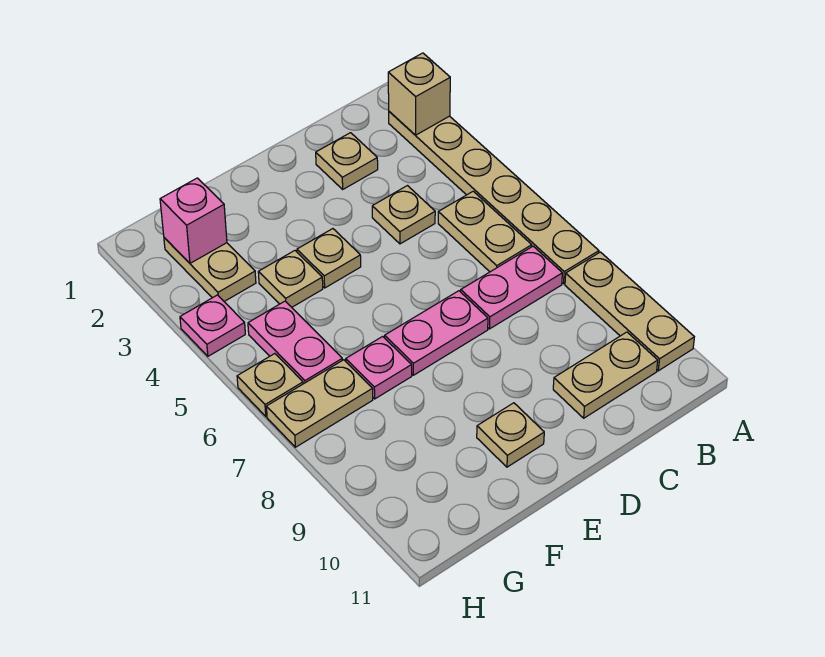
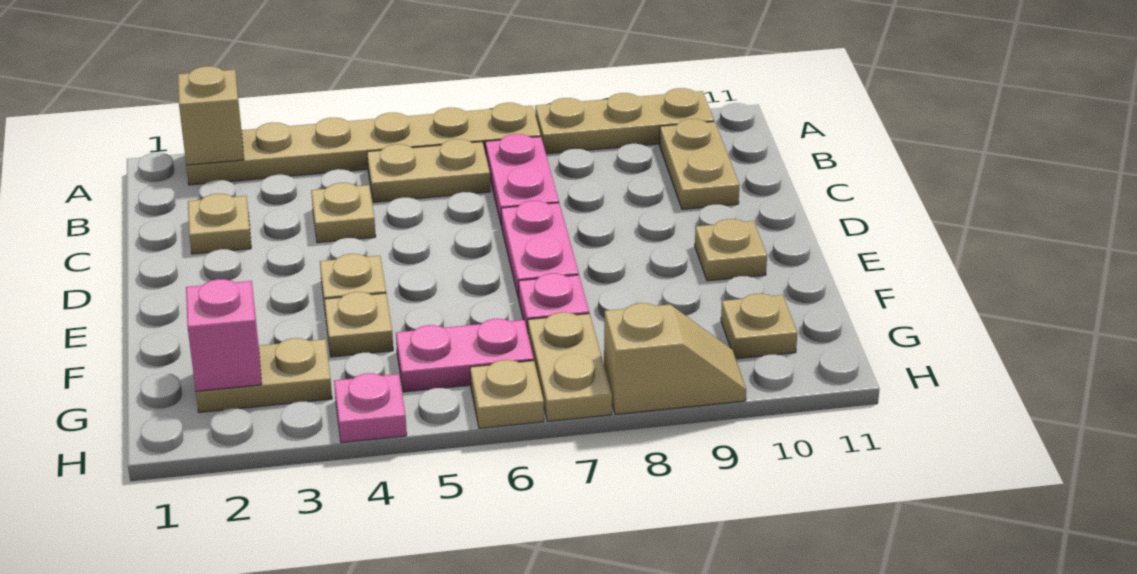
none -> tan 1x1 plate [721,294,797,359]
none -> tan 1x2 slope [604,303,746,414]

